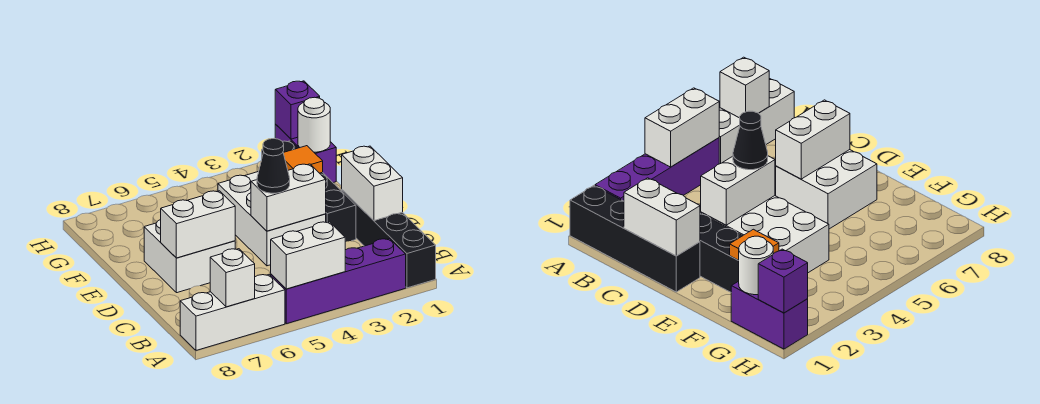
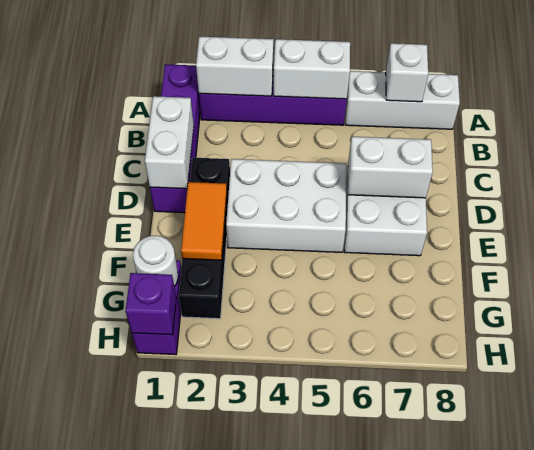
black 1x4 brick [342,190,436,288] -> purple 1x4 brick [150,64,200,213]
white 2x3 brick [218,172,326,266] -> white 2x3 brick turned to [226,159,346,252]
white 1x2 brick [251,164,326,231] -> white 1x2 brick moved to [196,37,274,96]
black 1x1 cone [257,139,290,193] -> none
orange 1x1 tile [283,146,323,173] -> orange 1x2 tile [181,182,227,260]

